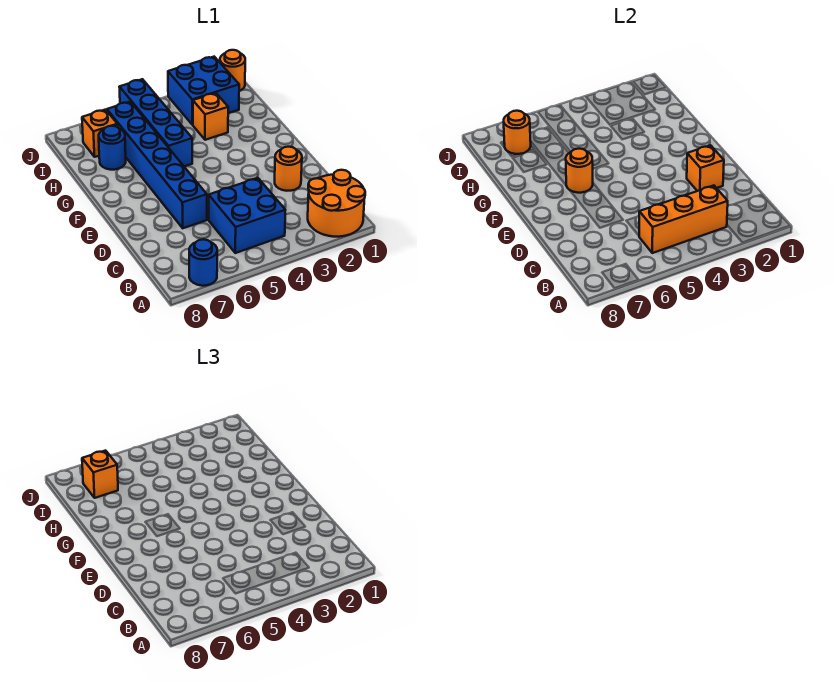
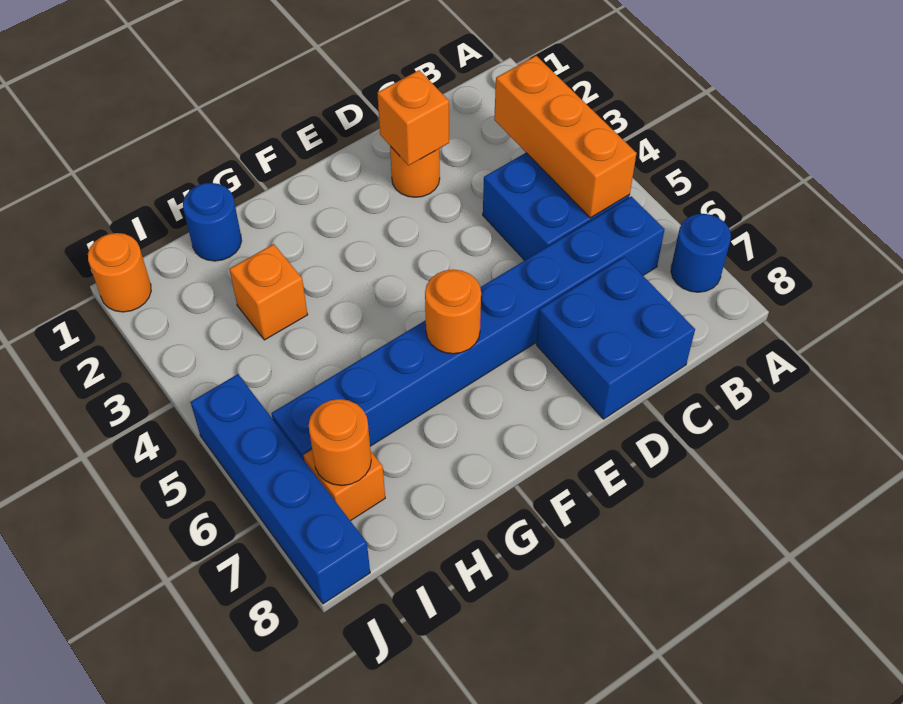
orange 2x2 round brick [308,170,365,237] -> none
blue 1x6 brick [107,102,207,228] -> blue 1x8 brick [272,196,665,460]
blue 1x4 brick [120,79,192,167] -> blue 1x4 brick turned to [191,374,370,604]
blue 1x1 round brick [99,126,126,170] -> blue 1x1 round brick moved to [183,183,242,261]
blue 2x2 brick [168,57,239,125] -> blue 2x2 brick moved to [537,257,695,419]
orange 1x1 brick [82,451,118,498] -> none

